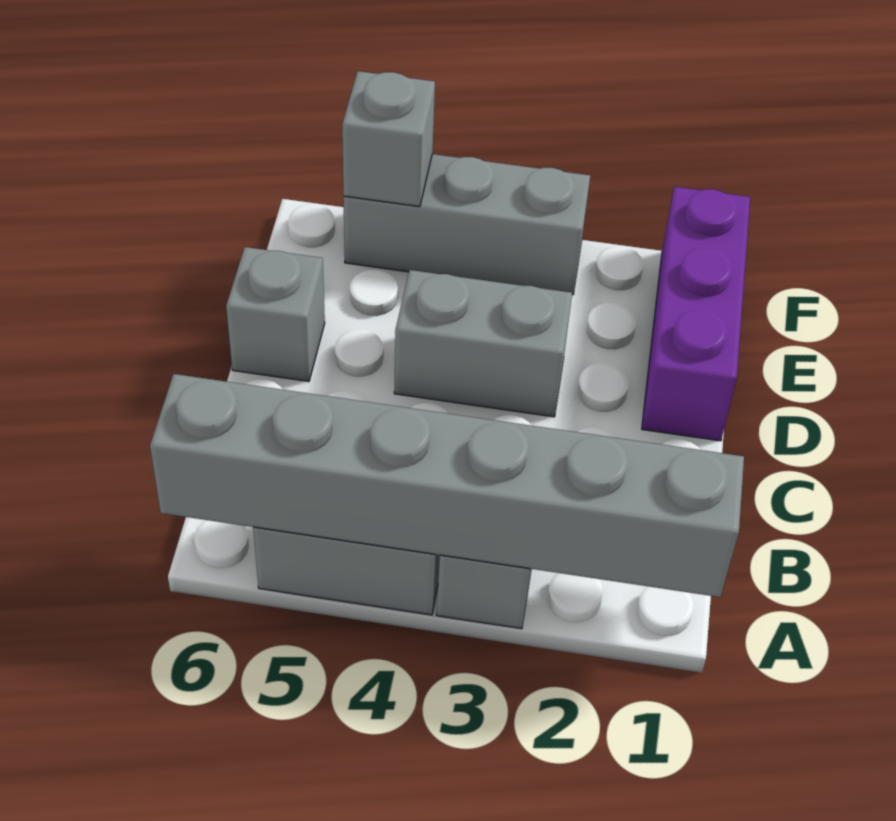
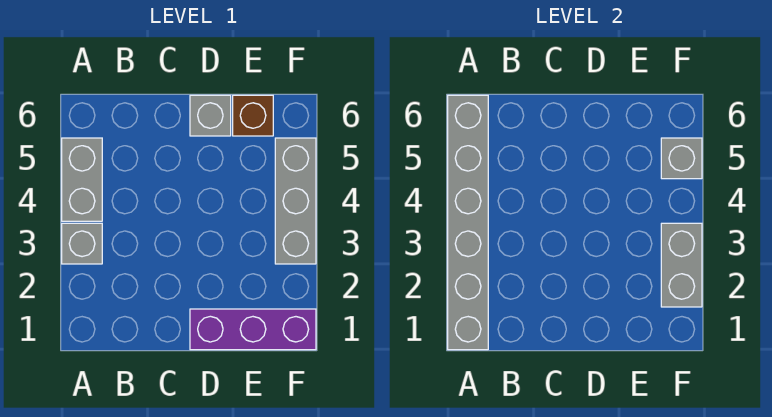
grey 1x2 brick [394,270,572,417] -> grey 1x2 brick moved to [661,223,702,307]
none -> brown 1x1 brick [233,95,273,136]

